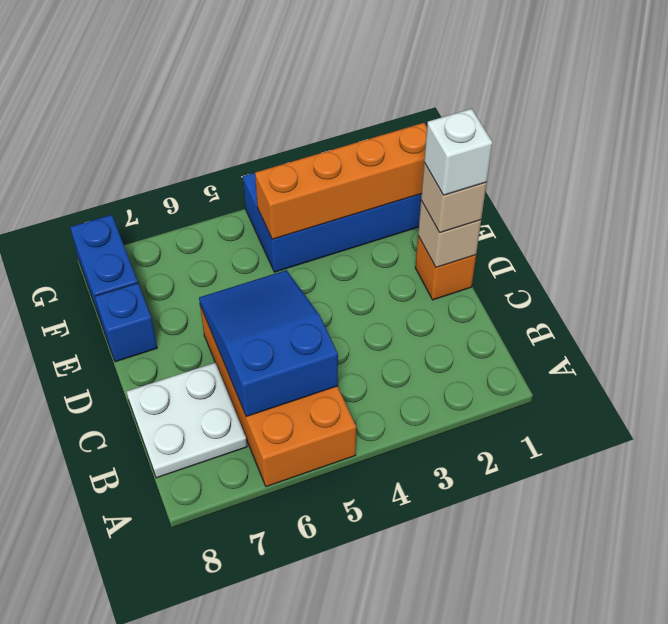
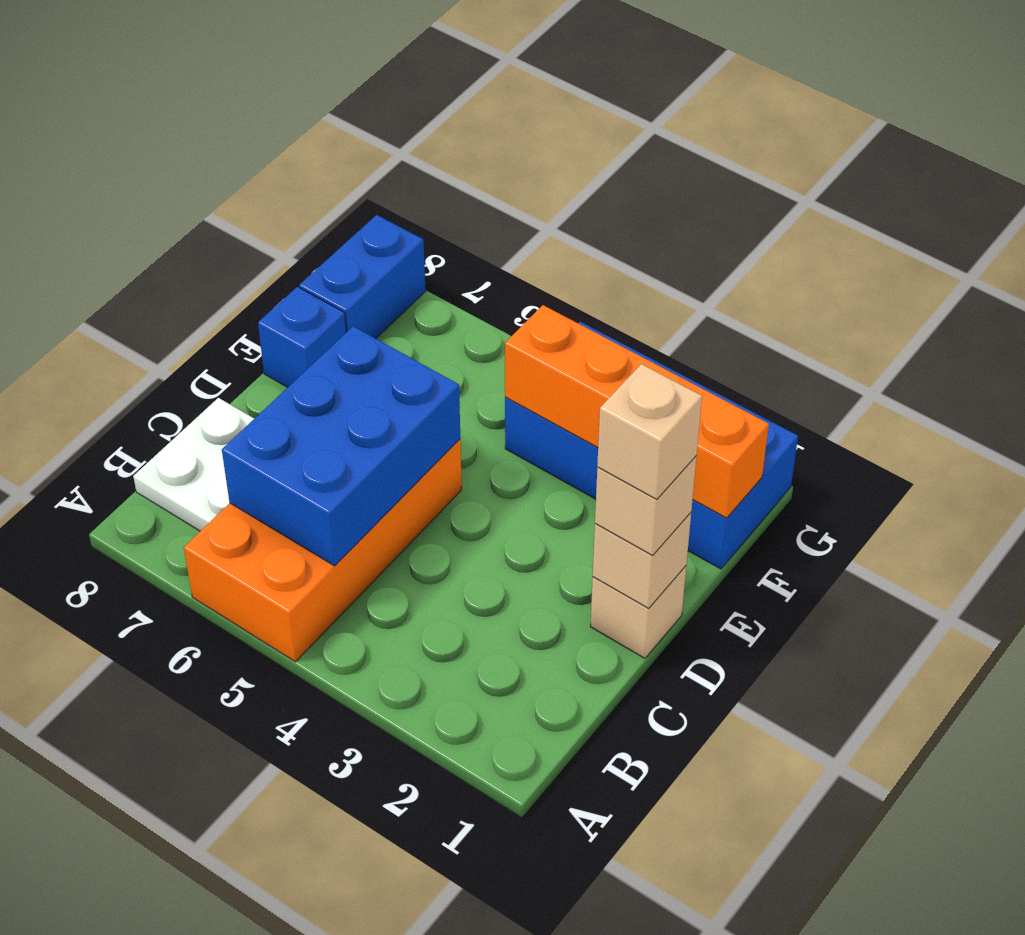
blue 2x3 slope [199,270,338,417] -> blue 2x3 brick [222,326,460,566]
orange 1x1 brick [415,236,476,300] -> tan 1x1 brick [590,566,686,658]
white 1x1 brick [424,109,492,195] -> tan 1x1 brick [597,364,702,500]

